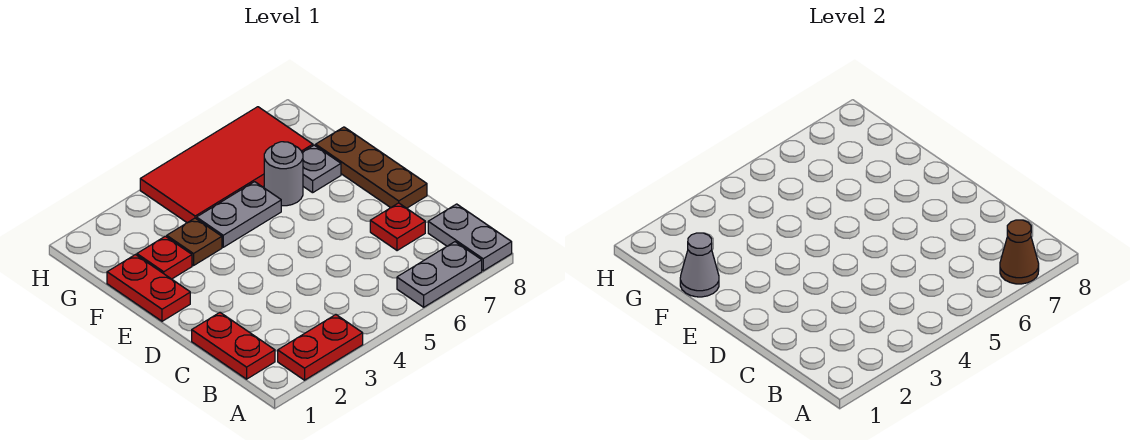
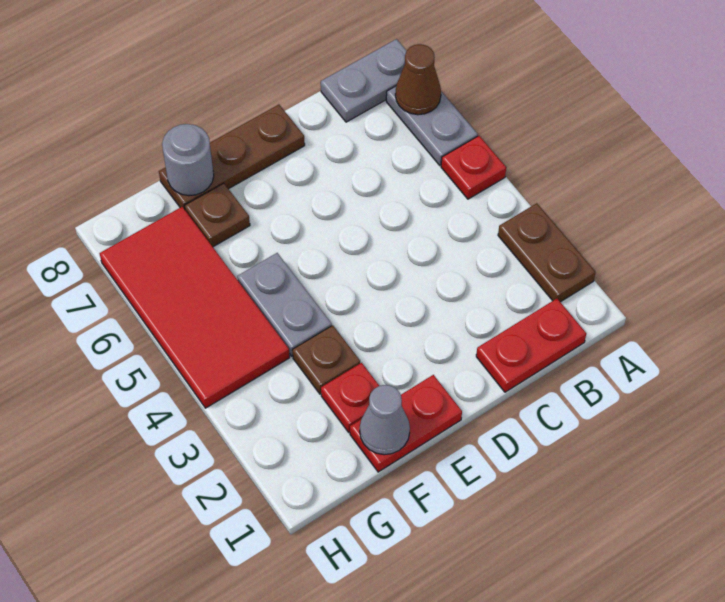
red 1x2 plate [278,315,363,380] -> brown 1x2 plate [498,203,596,302]
red 1x1 plate [370,203,425,251] -> red 1x1 plate moved to [441,136,506,199]
grey 1x1 round brick [264,142,303,206] -> grey 1x1 round brick moved to [162,124,214,196]
grey 1x1 plate [302,145,341,193] -> brown 1x1 plate [184,183,250,247]

